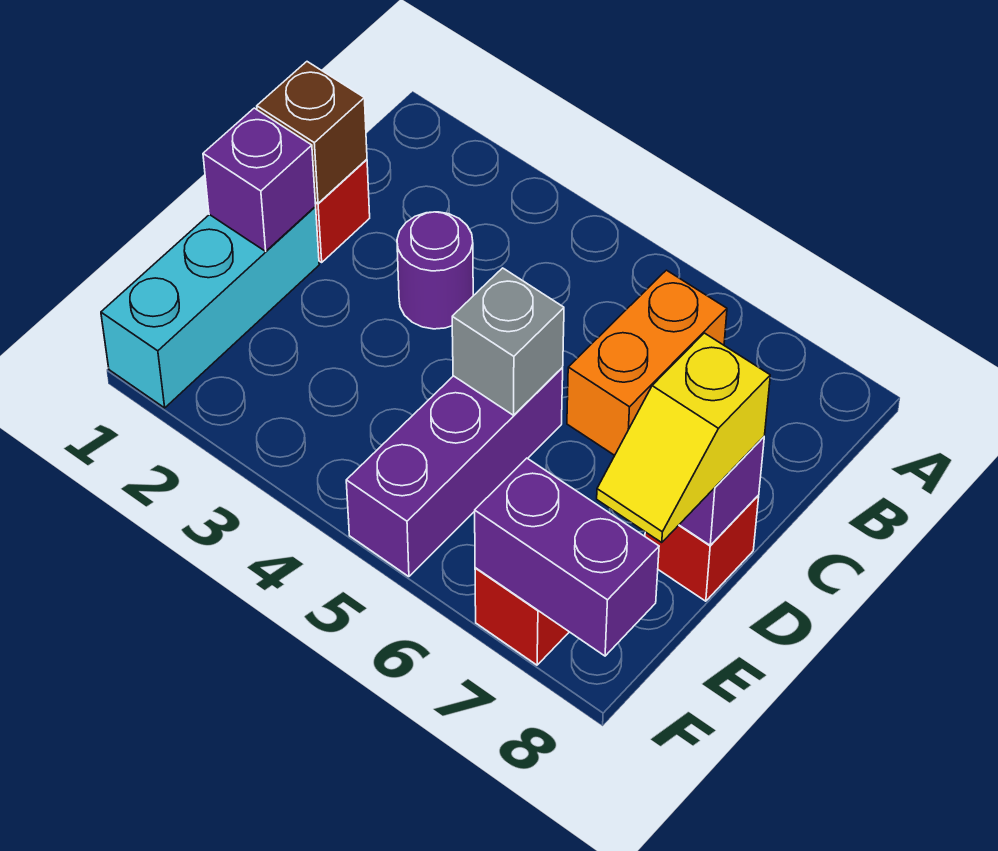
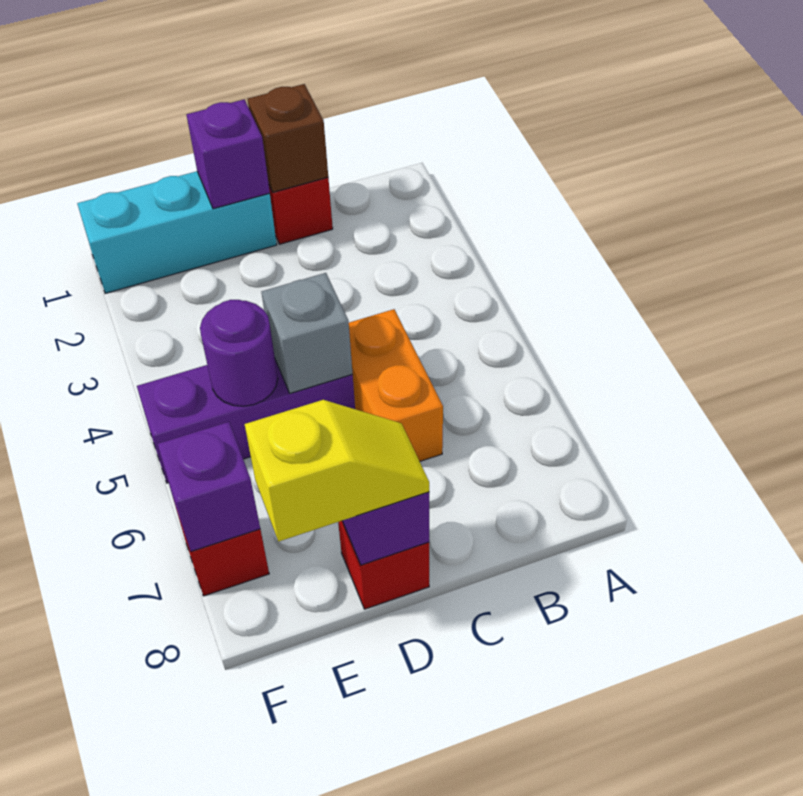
orange 1x2 brick [567,270,727,455] -> orange 1x2 brick turned to [349,309,443,461]
purple 1x1 round brick [397,212,473,329] -> purple 1x1 round brick moved to [200,300,278,406]
yellow 1x2 slope [597,333,770,543] -> yellow 1x2 slope turned to [245,400,429,542]
purple 1x2 brick [475,458,659,656] -> purple 1x1 brick [158,422,260,551]

